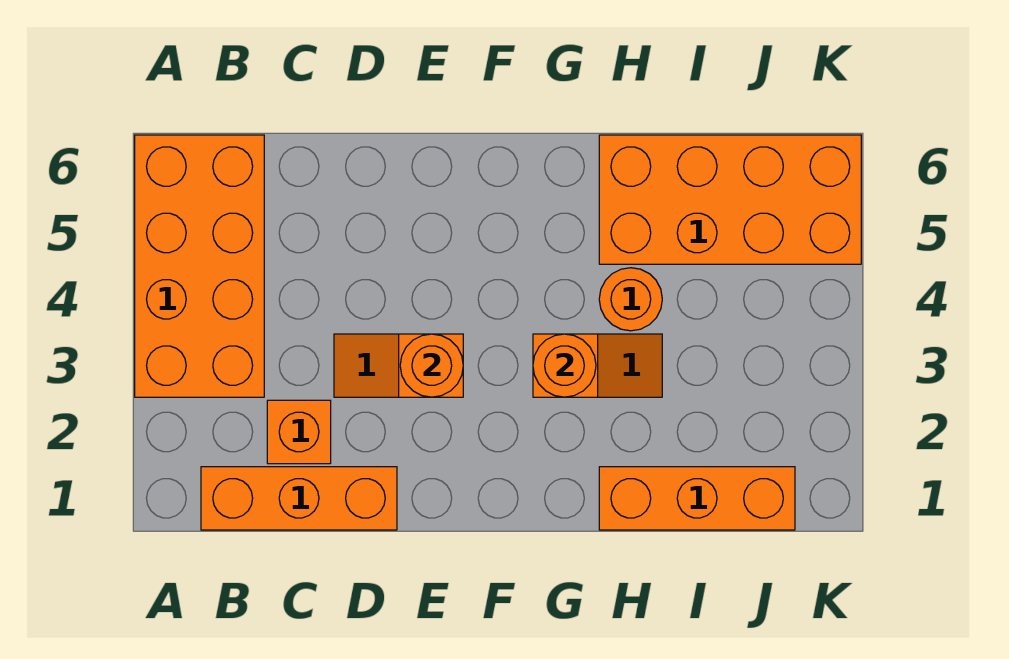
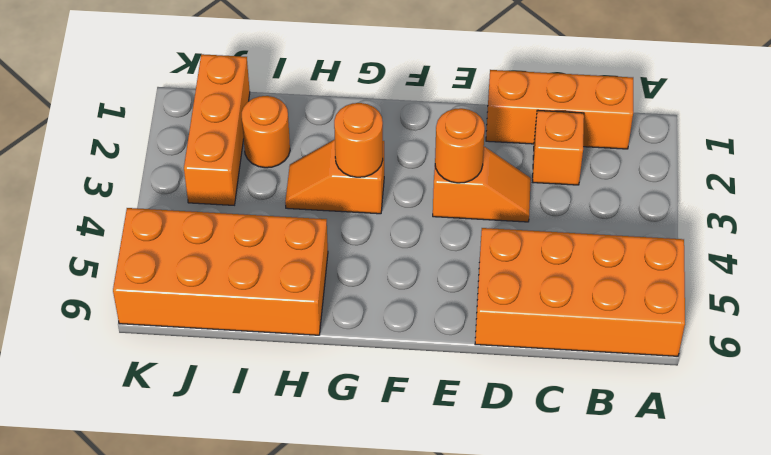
orange 2x4 brick [135,135,264,397] -> orange 2x4 brick turned to [475,228,685,356]
orange 1x3 brick [599,467,795,530] -> orange 1x3 brick turned to [184,54,250,205]
orange 1x1 round brick [599,268,662,331] -> orange 1x1 round brick moved to [242,96,290,168]

